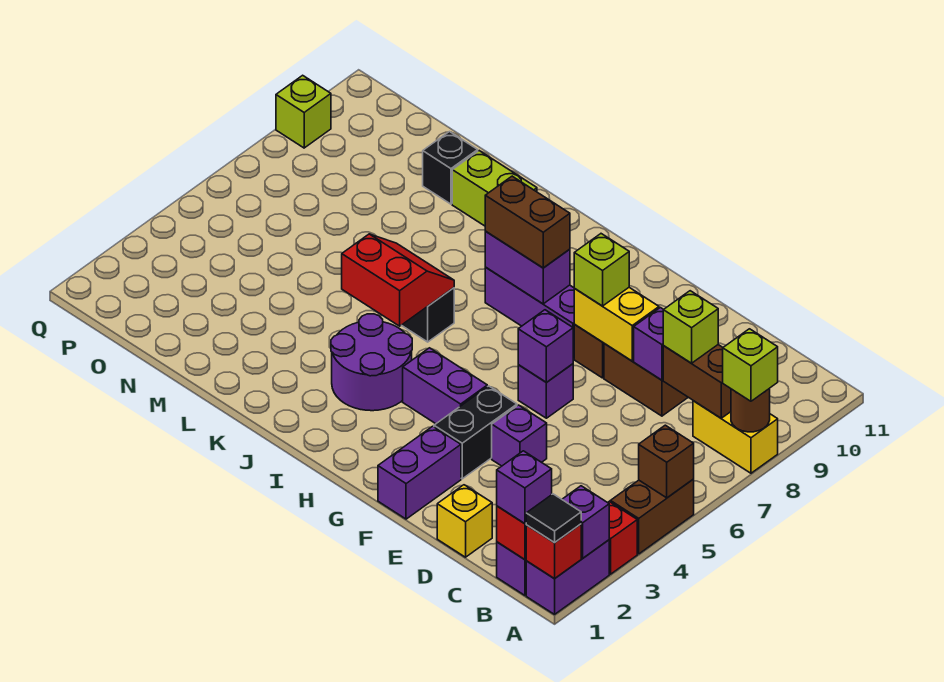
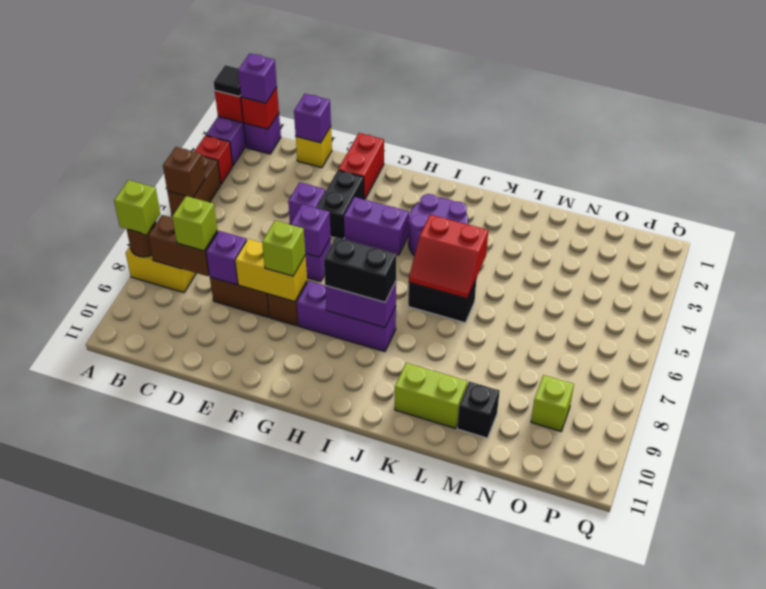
purple 1x1 brick [562,486,609,558] -> purple 1x1 brick moved to [294,94,331,143]
purple 1x2 brick [378,426,461,519] -> red 1x2 brick [338,133,384,199]
brown 1x2 brick [485,176,570,268] -> black 1x2 brick [324,237,396,302]
lime 1x1 brick [276,75,331,148] -> lime 1x1 brick moved to [531,375,574,431]

